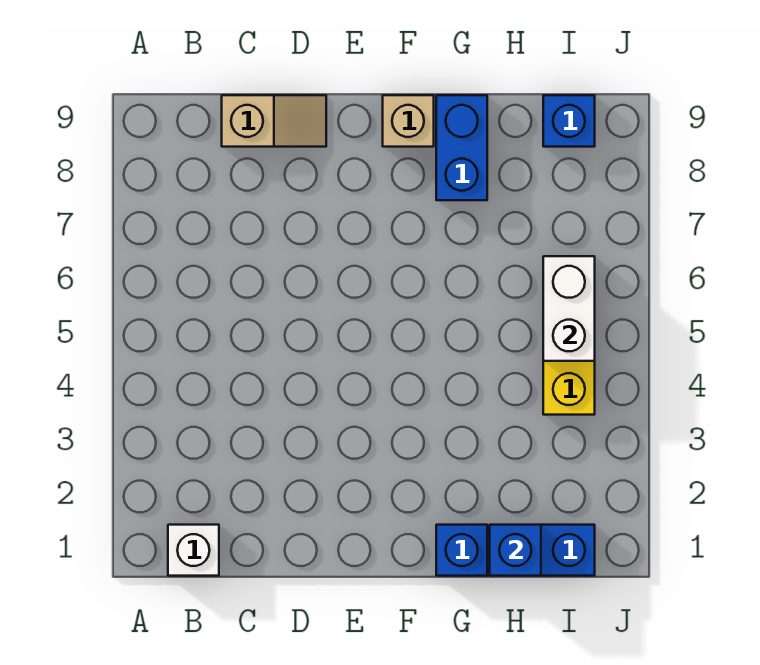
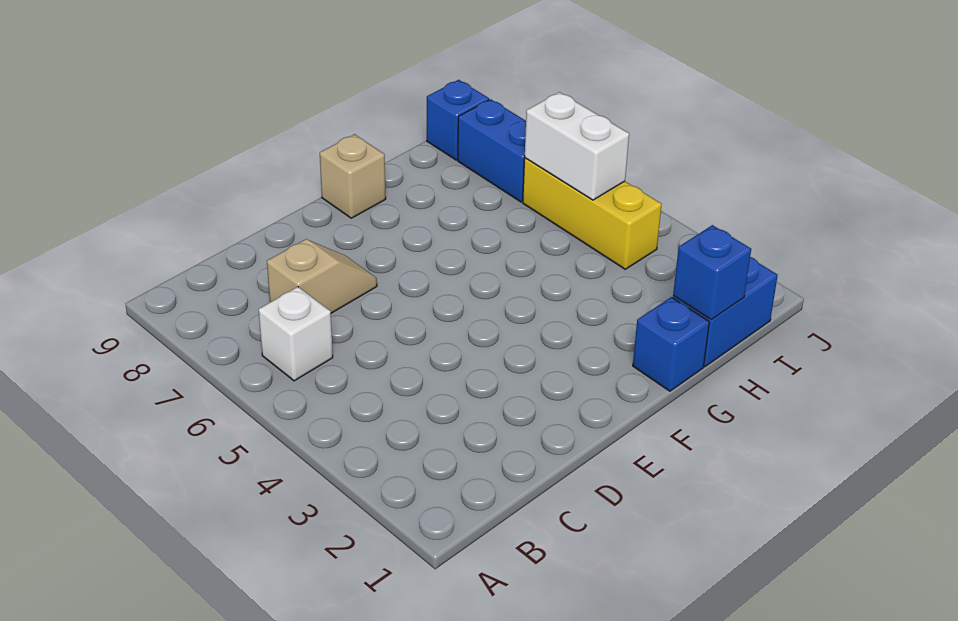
white 1x1 brick [168,525,219,576] -> white 1x1 brick moved to [259,287,333,381]
tan 1x2 slope [222,95,326,147] -> tan 1x2 slope moved to [267,239,377,313]
blue 1x2 brick [436,95,487,200] -> blue 1x2 brick moved to [458,99,526,202]

